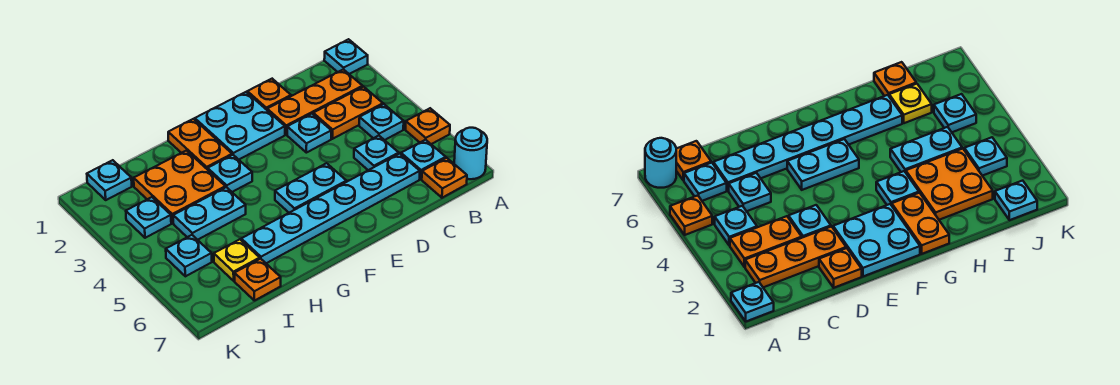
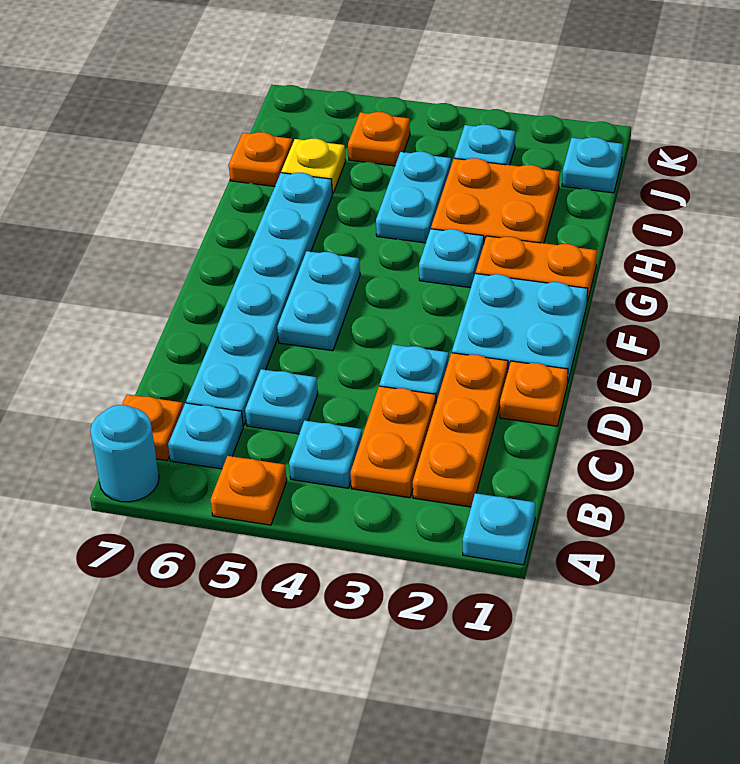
cyan 1x1 plate [166,235,212,276] -> orange 1x1 plate [348,112,410,166]

